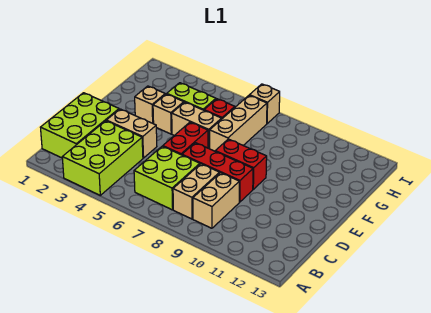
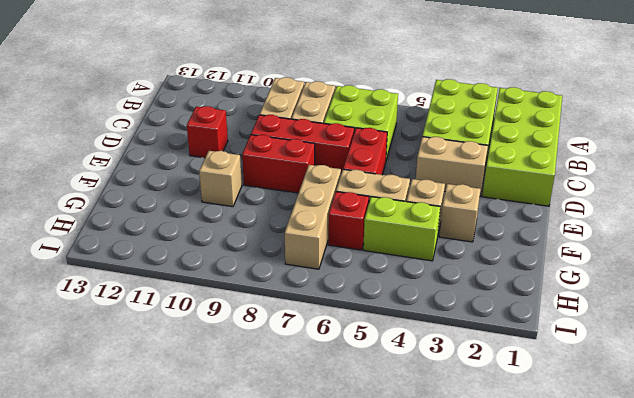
lime 2x3 brick [40,93,119,158] -> lime 2x4 brick [482,87,562,206]
none -> red 1x1 brick [187,106,228,158]
tan 1x1 brick [249,84,280,124] -> tan 1x1 brick moved to [199,151,242,207]

